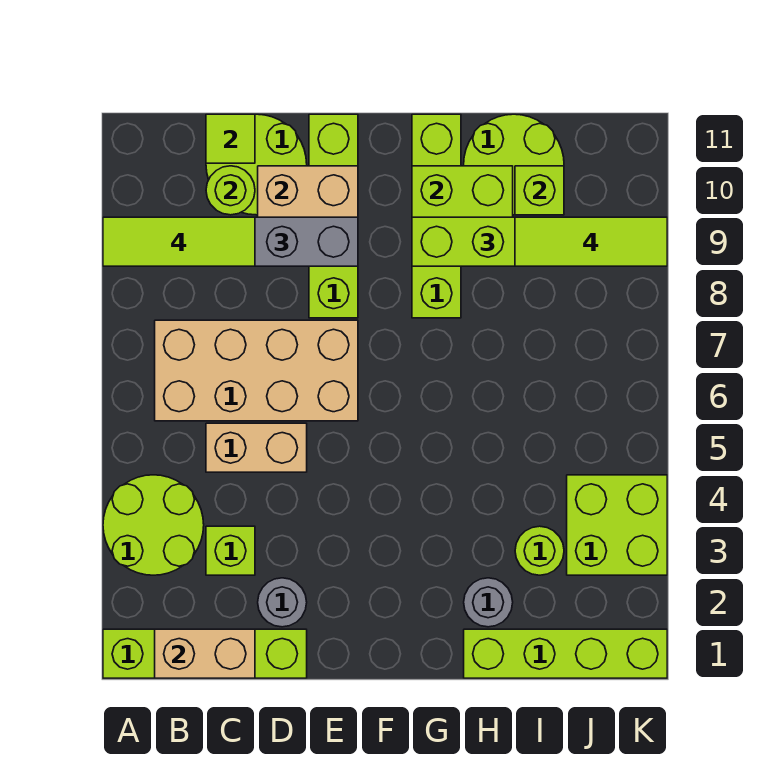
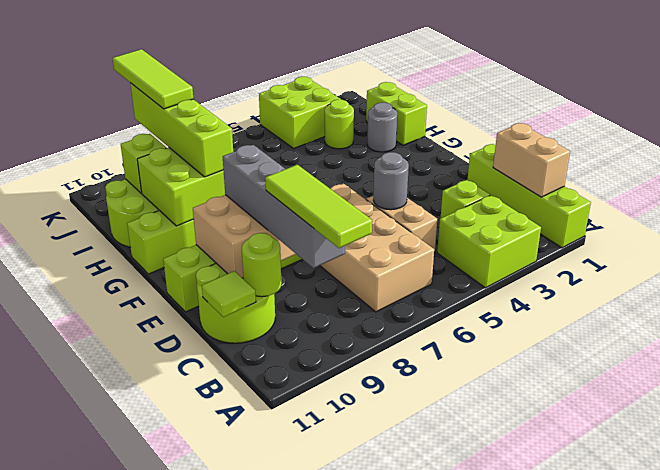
lime 2x2 round brick [103,475,204,575] -> lime 2x2 brick [437,195,541,288]
grey 1x1 round brick [258,578,307,627] -> grey 1x1 round brick moved to [373,152,409,210]
lime 1x4 brick [464,629,667,678] -> lime 1x2 brick [366,82,427,145]

